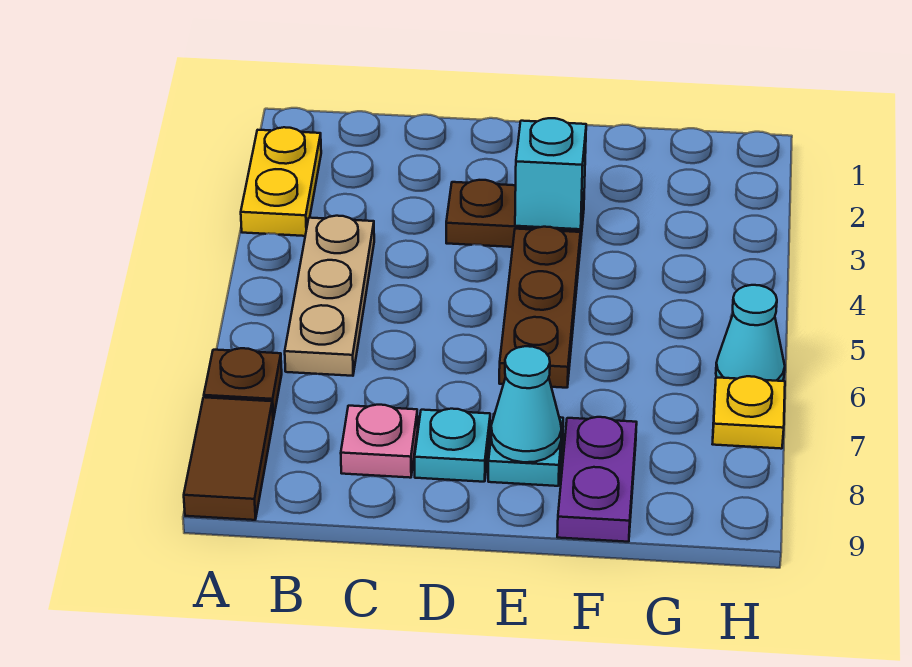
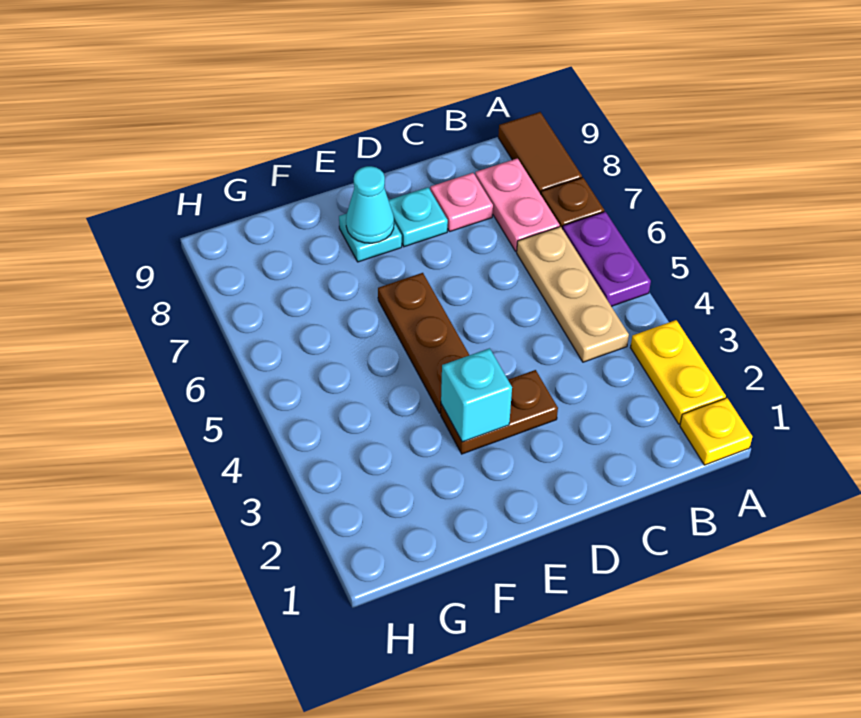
none -> pink 1x2 plate [475,158,560,251]
purple 1x2 plate [557,417,637,542] -> purple 1x2 plate moved to [563,212,651,306]
cyan 1x1 cone [716,285,785,381] -> none
yellow 1x1 plate [713,376,785,449] -> yellow 1x1 plate moved to [680,398,752,465]

